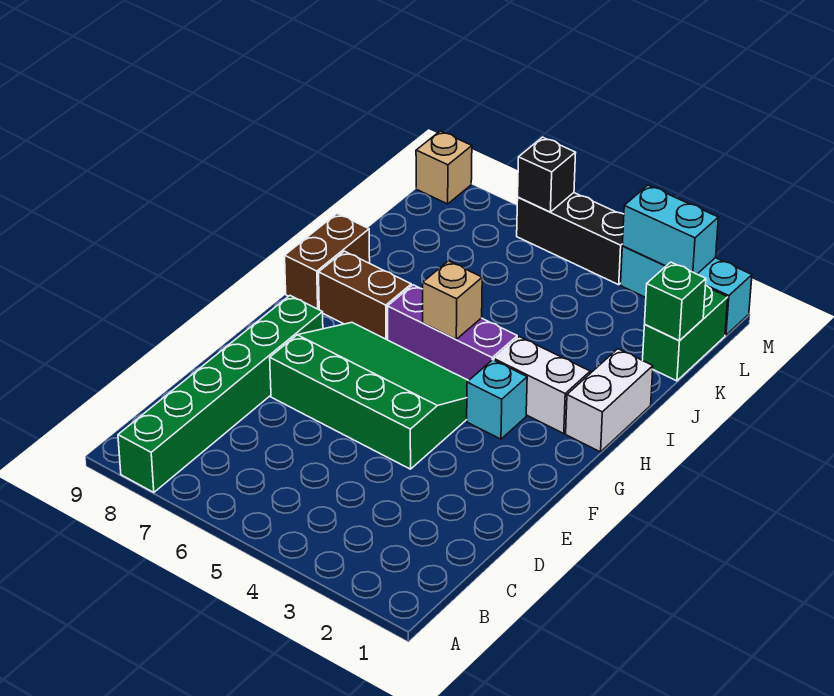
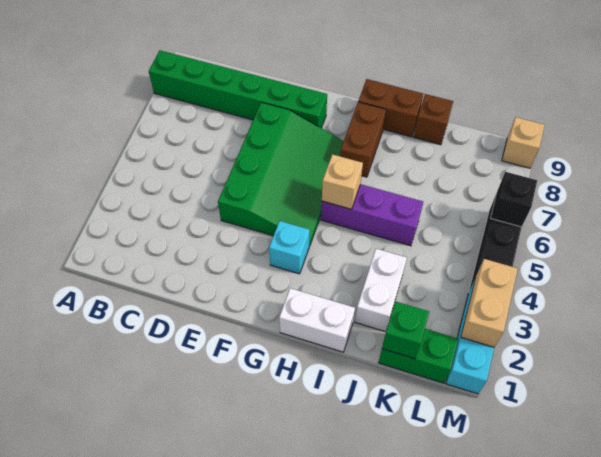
white 1x2 brick [494,337,590,434] -> white 1x2 brick moved to [355,249,407,332]
purple 1x3 brick [388,285,517,380] -> purple 1x3 brick turned to [321,184,423,246]
none -> brown 1x1 brick [414,94,453,145]
cyan 1x2 brick [622,185,718,274] -> tan 1x2 brick [461,259,518,347]

